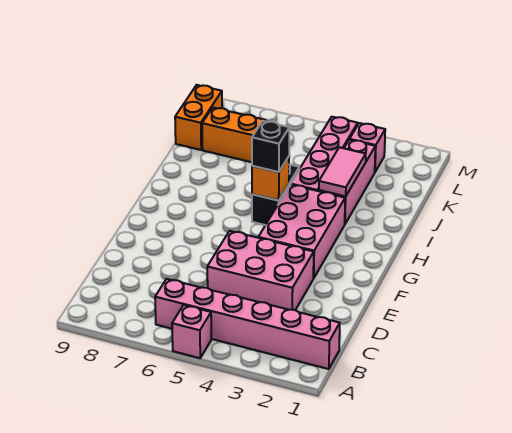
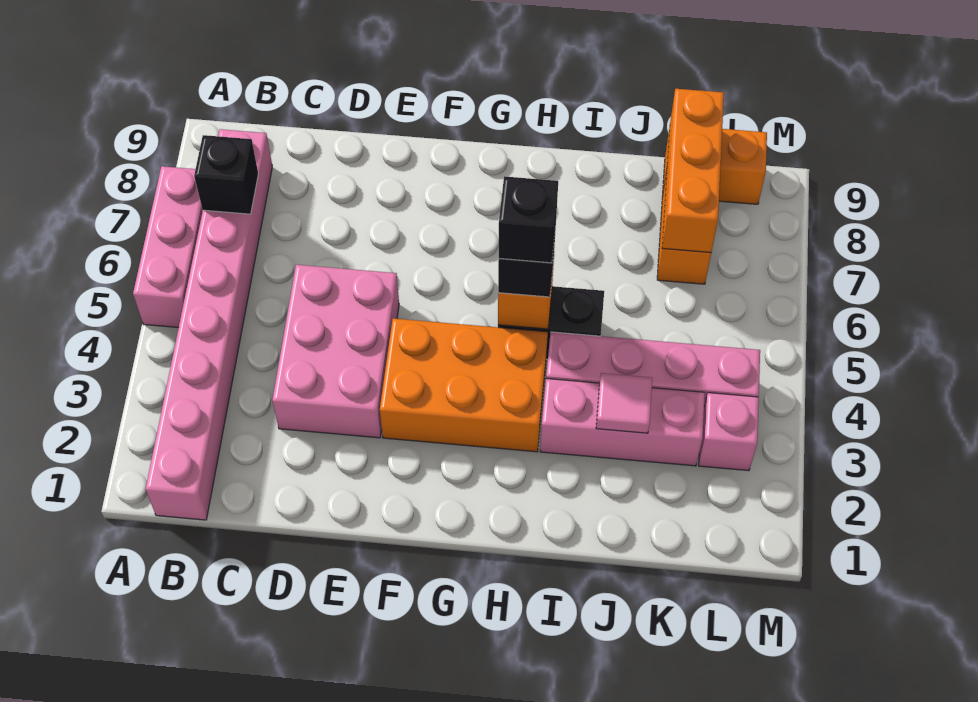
pink 1x1 brick [172,305,211,358] -> pink 1x3 brick [133,166,203,328]
pink 1x6 brick [155,279,340,369] -> pink 1x8 brick [146,129,272,520]
none -> black 1x1 brick [194,135,258,214]
pink 2x3 brick [258,184,345,278] -> orange 2x3 brick [380,318,548,452]
none -> black 1x1 brick [499,176,558,263]
pink 1x2 tile [319,147,366,196] -> pink 1x1 tile [596,373,652,433]
none -> orange 1x3 brick [662,89,724,253]

